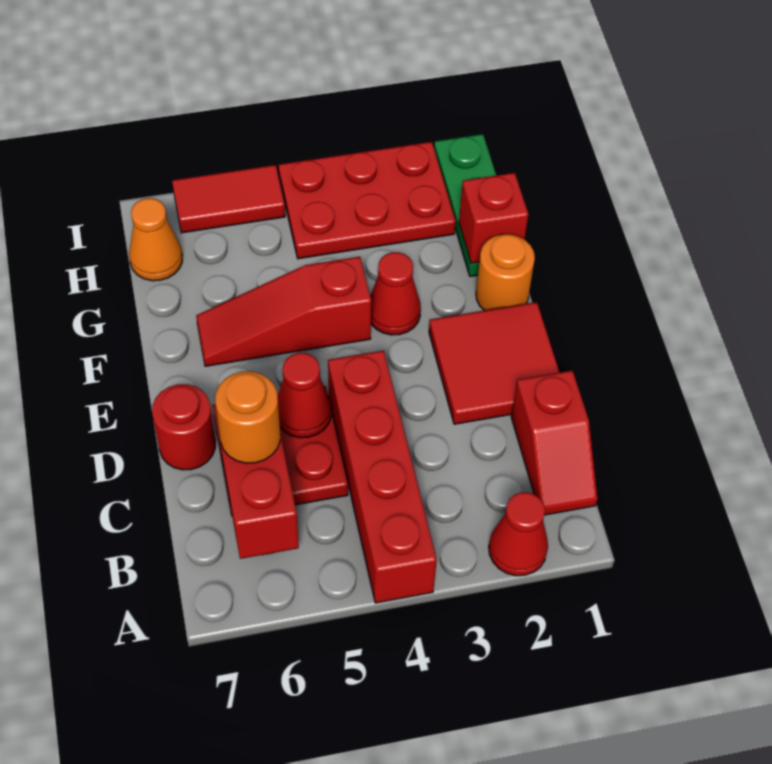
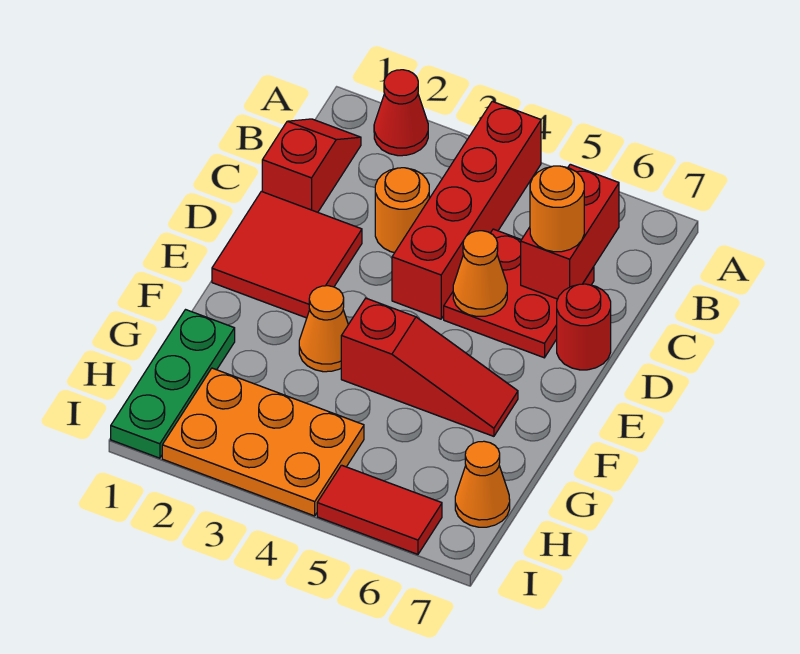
red 1x1 cone [278,353,331,438] -> orange 1x1 cone [453,231,507,316]
orange 1x1 round brick [476,234,535,311] -> orange 1x1 round brick moved to [375,168,429,253]
red 1x1 cone [370,252,421,335] -> orange 1x1 cone [299,286,348,372]
red 1x1 brick [459,173,528,263] -> none
red 2x3 plate [279,142,456,259] -> orange 2x3 plate [162,368,364,516]

